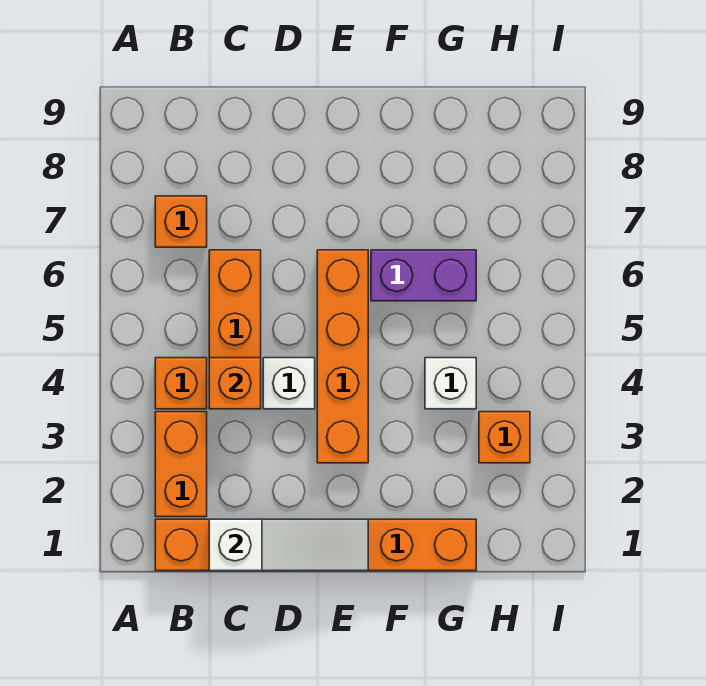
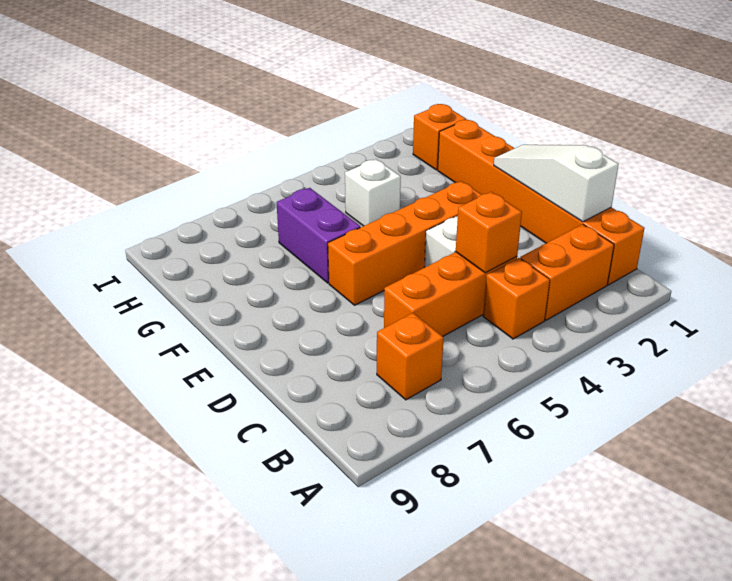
orange 1x1 brick [479,412,530,463] -> orange 1x1 brick moved to [413,104,466,170]

